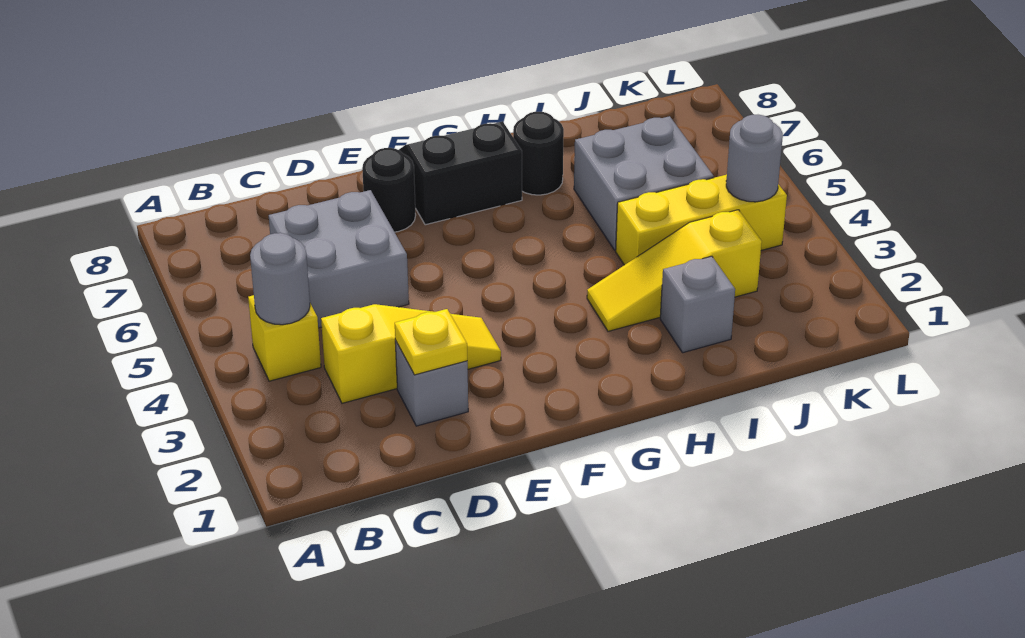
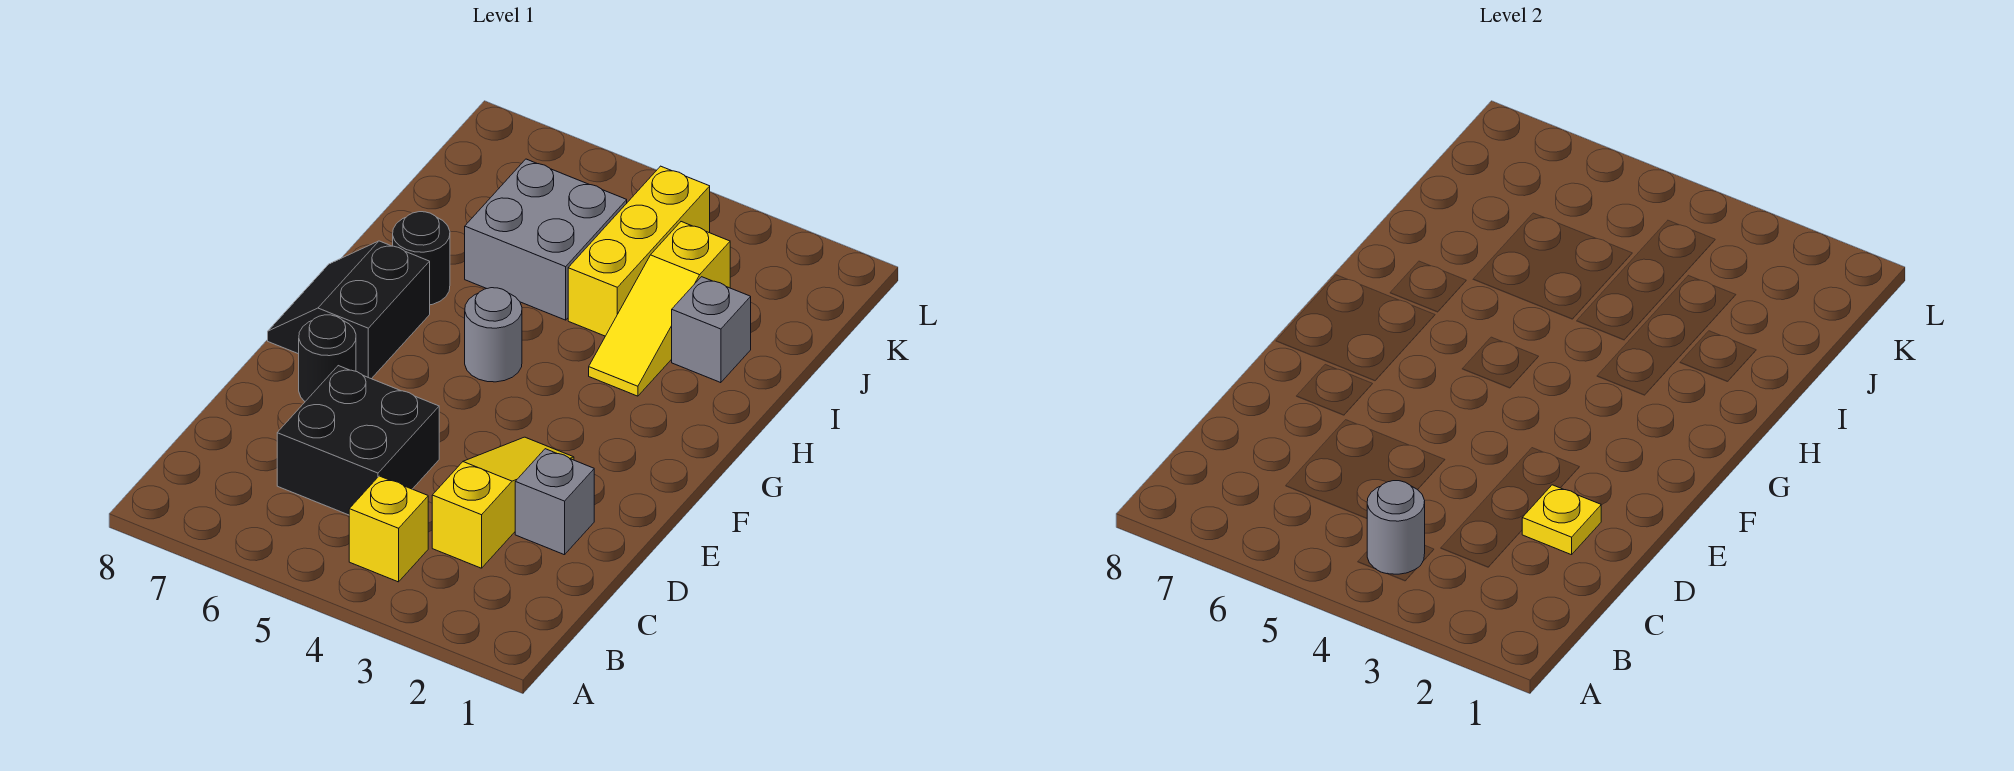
grey 2x2 brick [269,190,409,328] -> black 2x2 brick [277,366,439,515]
grey 1x1 round brick [726,115,783,202] -> grey 1x1 round brick moved to [465,288,522,382]

